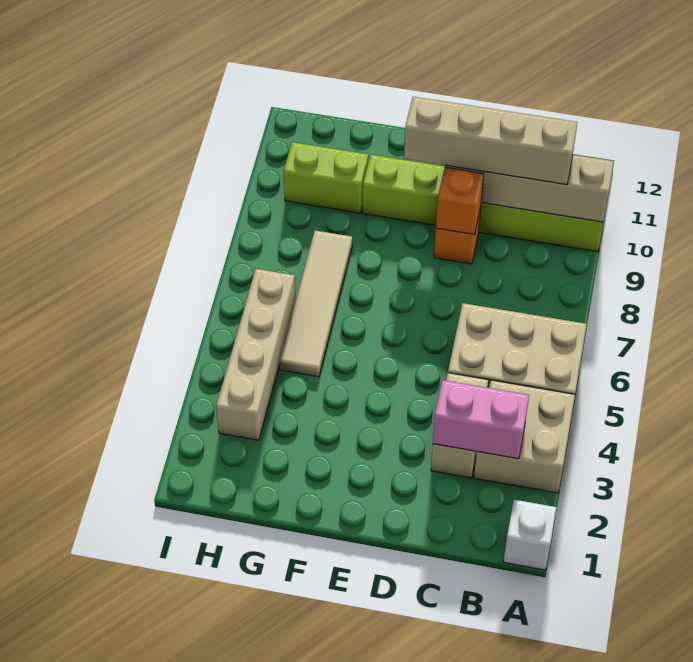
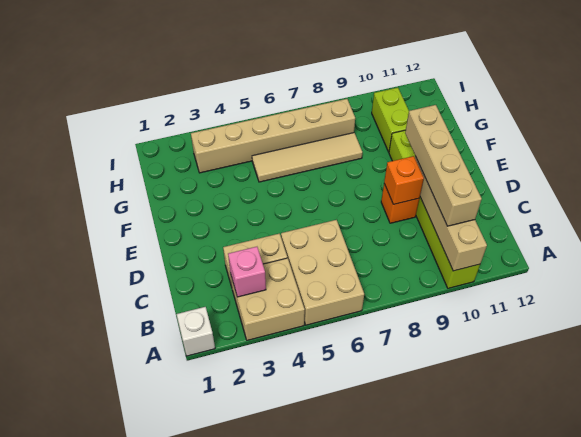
pink 1x2 brick [433,380,529,459] -> pink 1x1 brick [228,247,266,297]
tan 1x4 brick [216,269,295,440] -> tan 1x6 brick [191,99,355,173]

